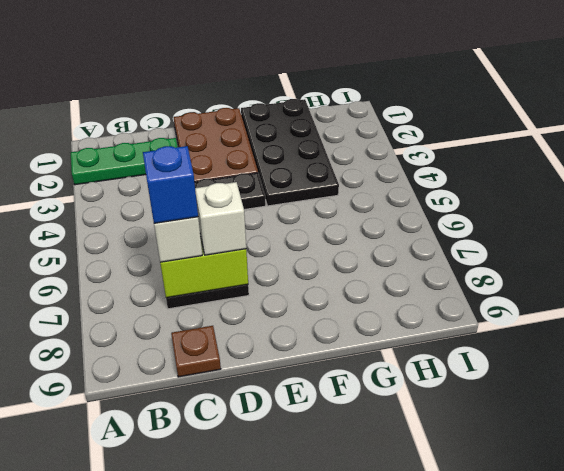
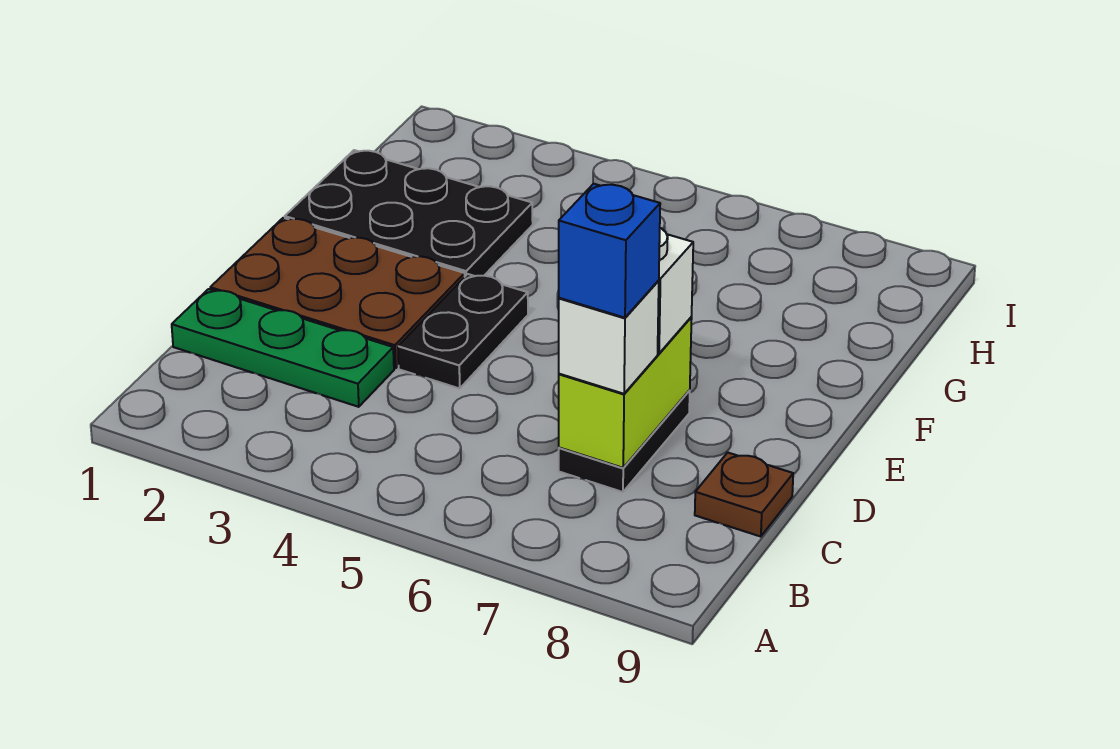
green 1x3 plate [71,138,178,185] -> green 1x3 plate turned to [172,289,394,407]
black 2x4 plate [241,99,339,206] -> black 2x3 plate [285,150,533,276]

